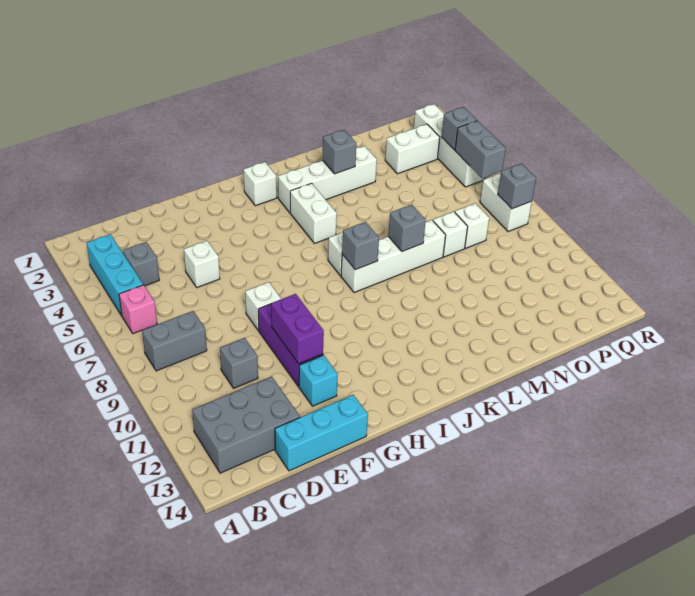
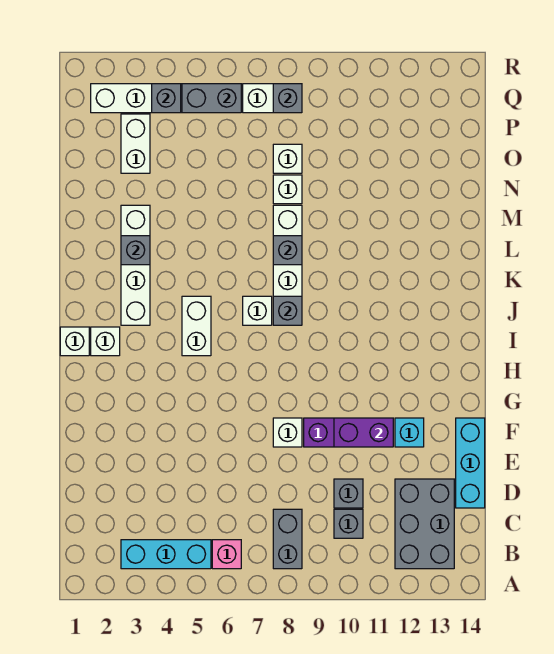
grey 1x1 brick [123,242,159,286] -> grey 1x1 brick moved to [334,509,363,538]
white 1x1 brick [184,241,220,287] -> white 1x1 brick moved to [60,327,89,356]
white 1x2 brick [290,183,337,244] -> white 1x2 brick turned to [182,296,211,356]

